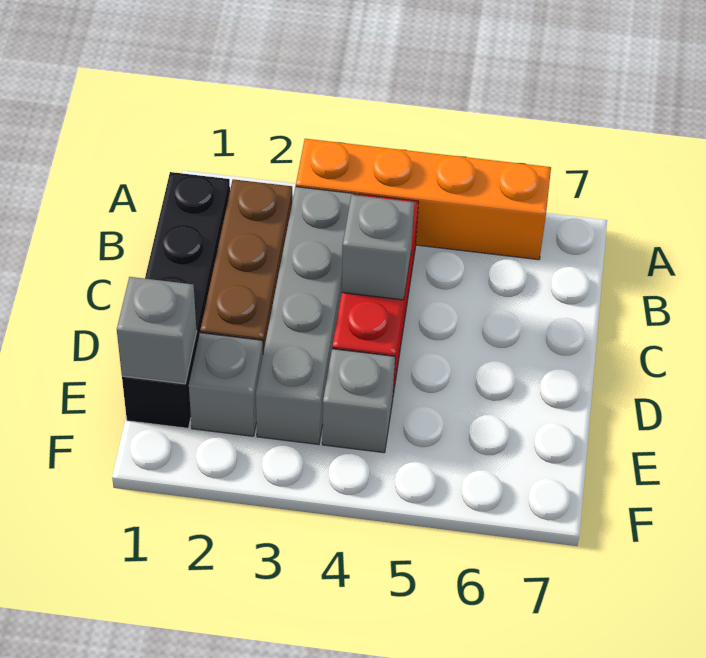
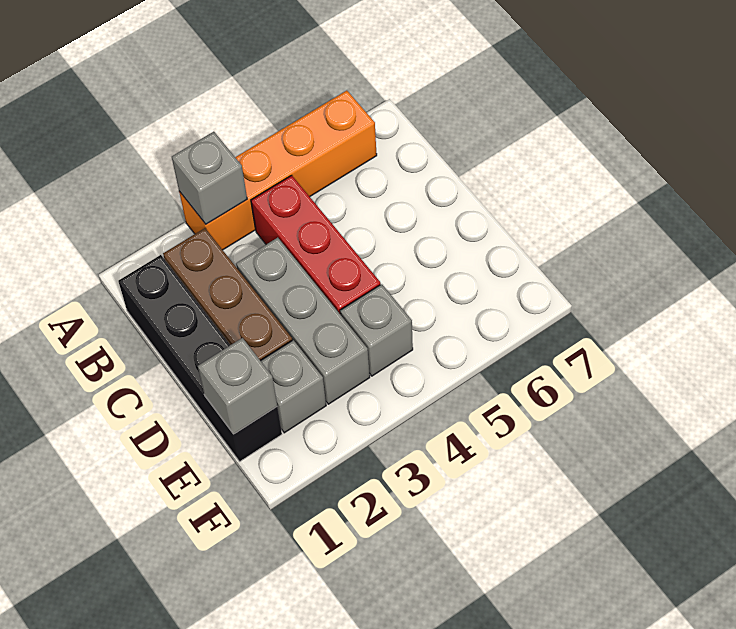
grey 1x4 brick [256,187,355,445] -> grey 1x3 brick [236,238,370,404]
grey 1x1 brick [342,195,414,300] -> grey 1x1 brick moved to [172,132,247,224]

